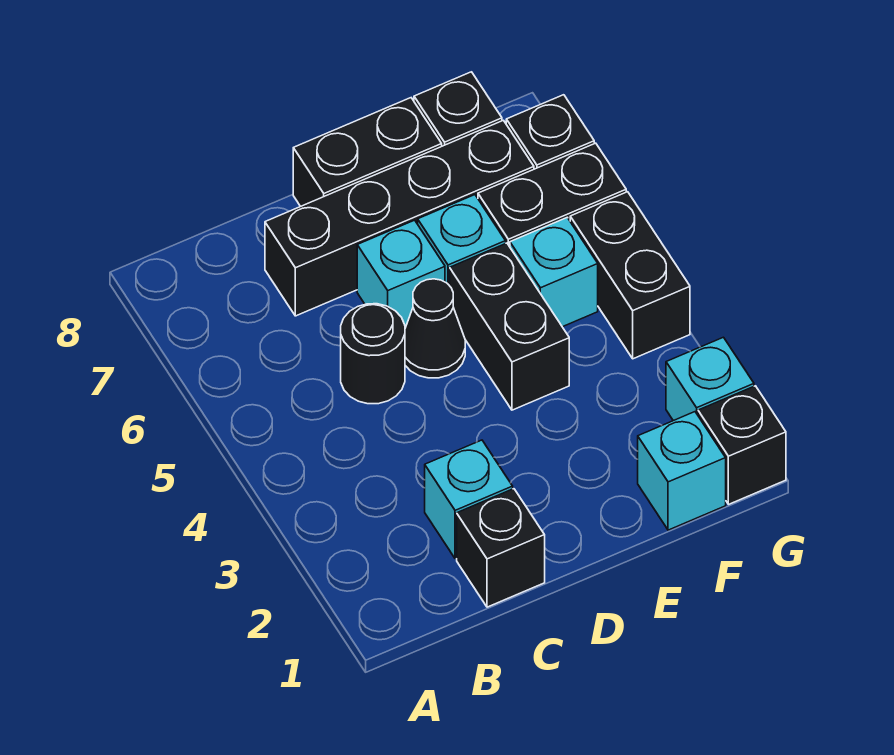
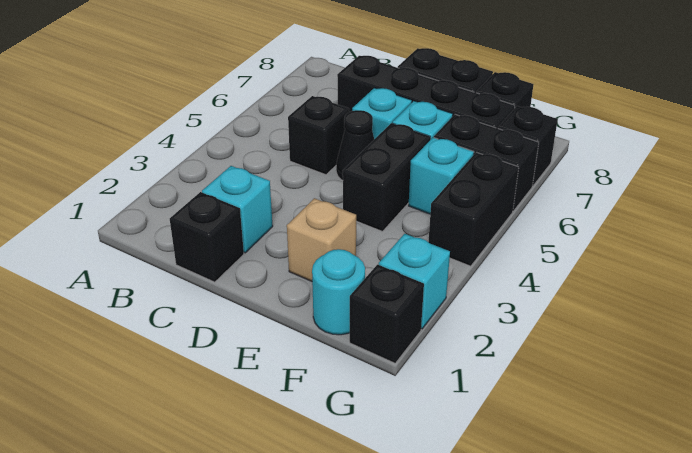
black 1x1 round brick [341,304,405,404] -> black 1x1 brick [288,96,349,175]
none -> tan 1x1 brick [287,198,356,281]
cyan 1x1 brick [638,412,726,530] -> cyan 1x1 round brick [312,249,365,335]

